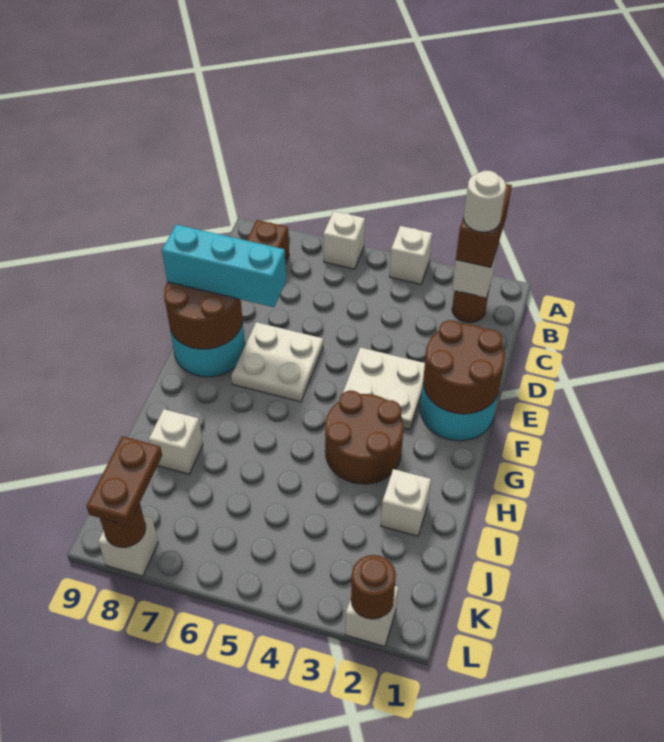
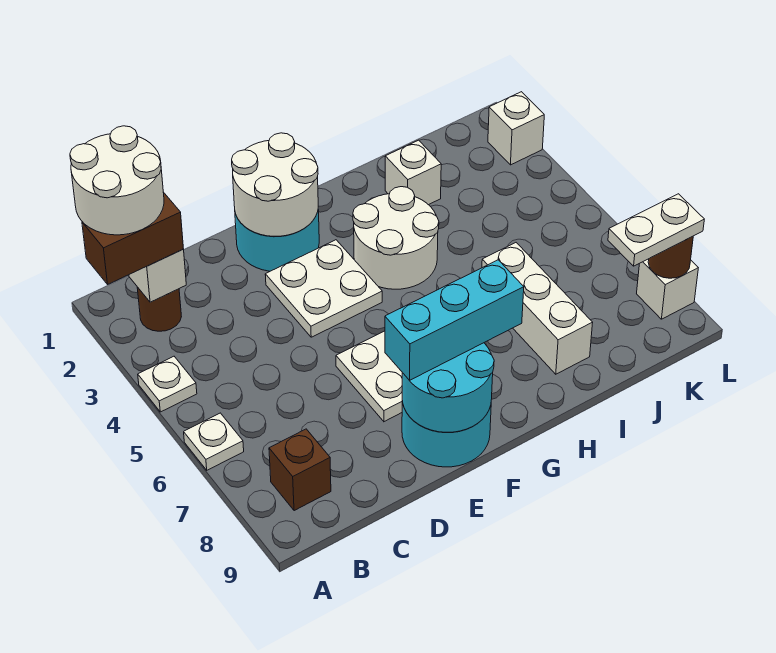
white 1x1 brick [390,226,432,284] -> white 1x1 plate [138,356,197,412]
white 1x1 brick [323,211,365,269] -> white 1x1 plate [184,413,244,470]
white 1x1 round brick [464,171,506,232] -> white 2x2 round brick [70,126,164,235]
brown 2x2 round brick [423,320,505,414] -> white 2x2 round brick [232,133,318,236]
cyan 1x3 brick [162,225,286,307] -> cyan 1x3 brick turned to [385,260,524,380]
brown 2x2 round brick [164,282,242,349] -> cyan 2x2 round brick [402,343,494,432]
brown 2x2 round brick [325,391,404,484] -> white 2x2 round brick [353,187,439,289]
white 1x1 brick [149,409,203,474] -> white 1x3 brick [482,243,593,374]
brown 1x2 plate [86,436,162,526] -> white 1x2 plate [608,194,704,266]
brown 1x1 round brick [351,555,396,619] -> none

